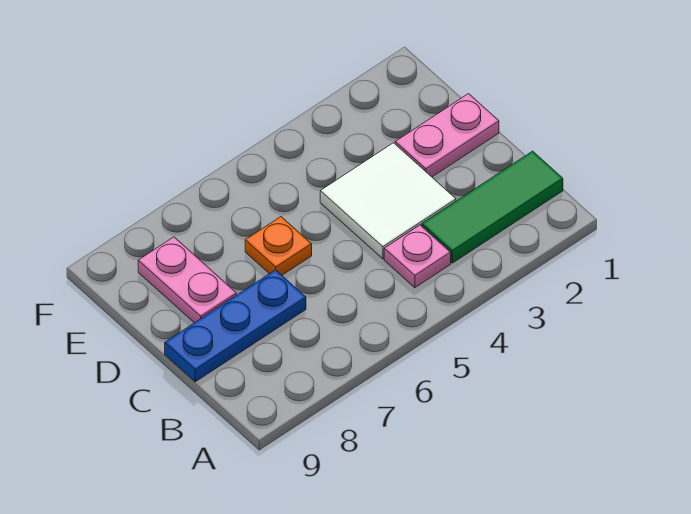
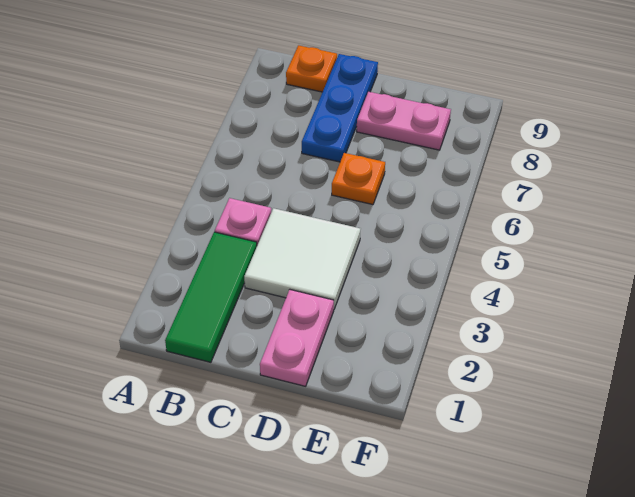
none -> orange 1x1 plate [286,45,337,92]

